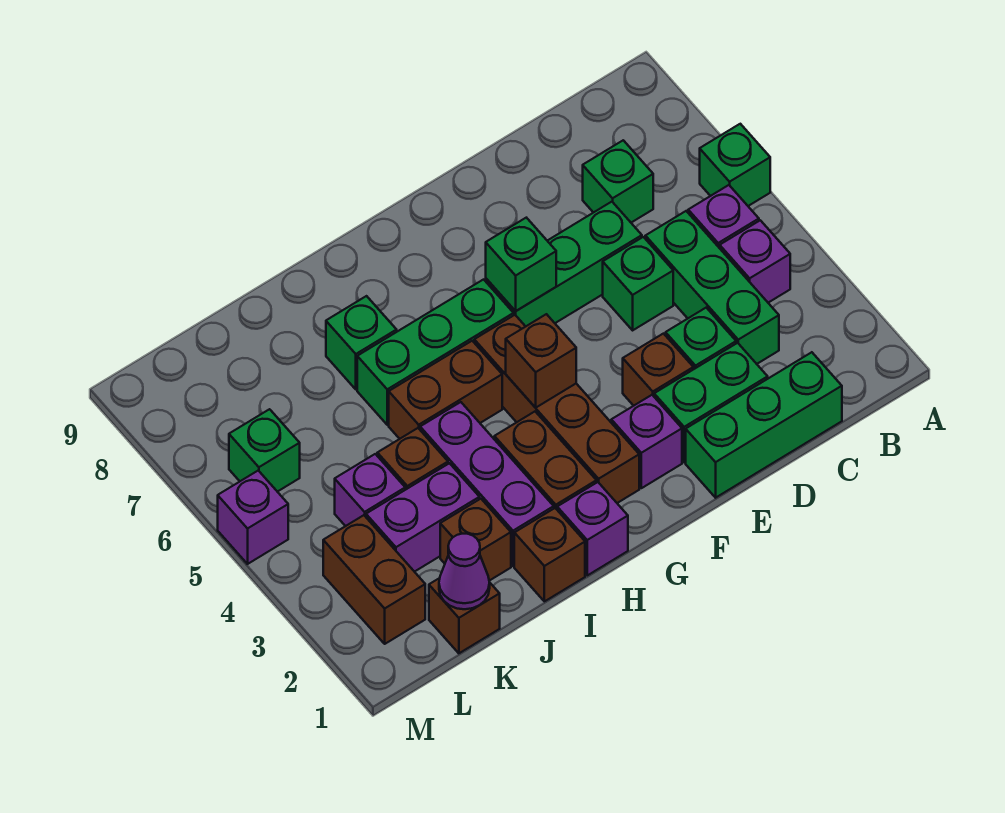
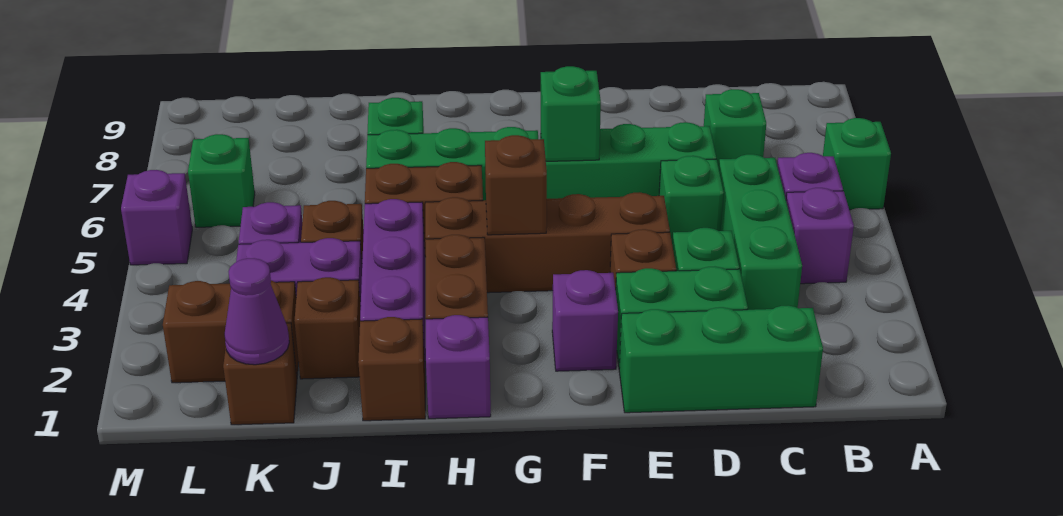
brown 1x4 brick [474,315,639,503] -> brown 1x4 brick turned to [425,192,670,293]
brown 1x2 brick [323,515,425,644] -> brown 1x2 brick turned to [163,280,299,383]

